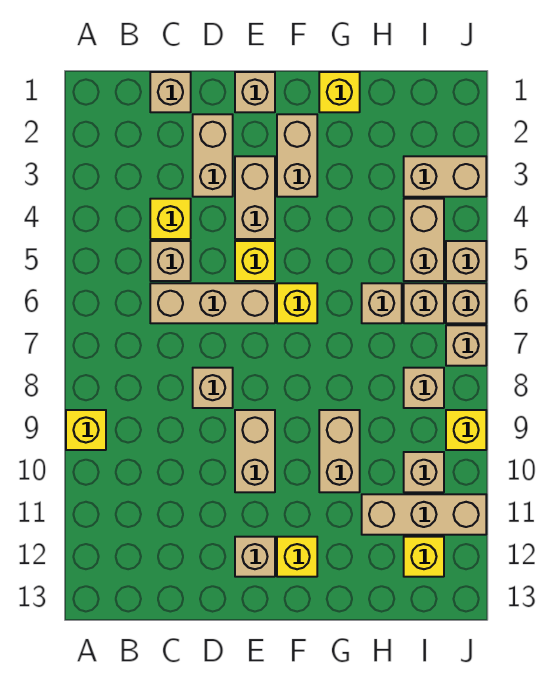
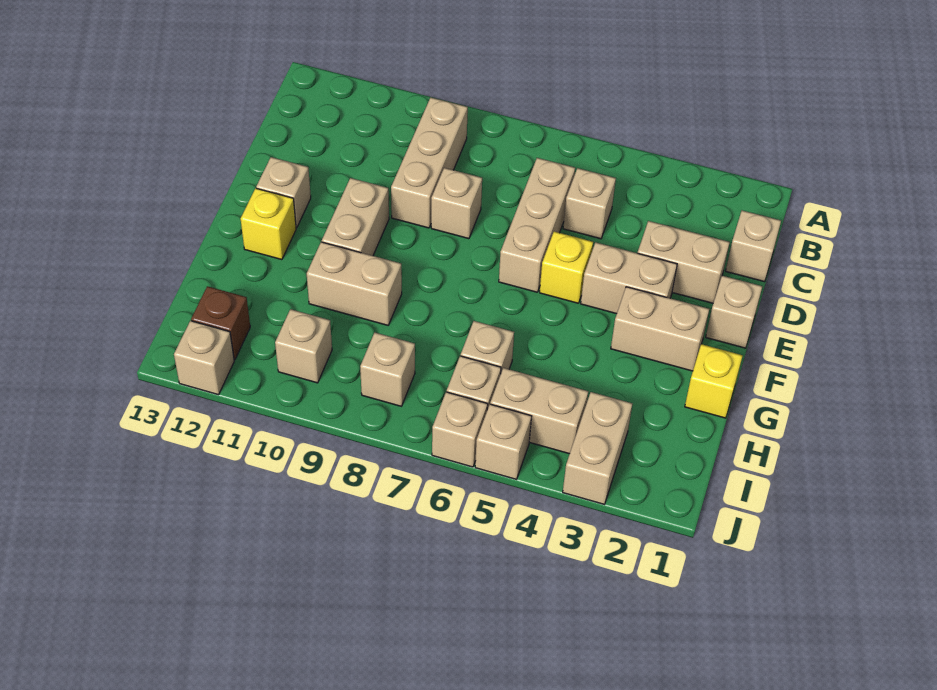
yellow 1x1 brick [66,410,106,450] -> none
yellow 1x1 brick [150,199,191,239] -> none
tan 1x2 brick [235,410,275,492] -> tan 1x2 brick turned to [322,178,389,256]
yellow 1x1 brick [277,283,317,323] -> none
tan 1x3 brick [362,494,486,535] -> tan 1x3 brick moved to [391,98,468,228]
yellow 1x1 brick [404,537,444,577] -> brown 1x1 brick [191,286,250,360]
tan 1x1 brick [446,325,486,366] -> tan 1x1 brick moved to [174,321,234,395]
yellow 1x1 brick [446,410,486,450] -> none

